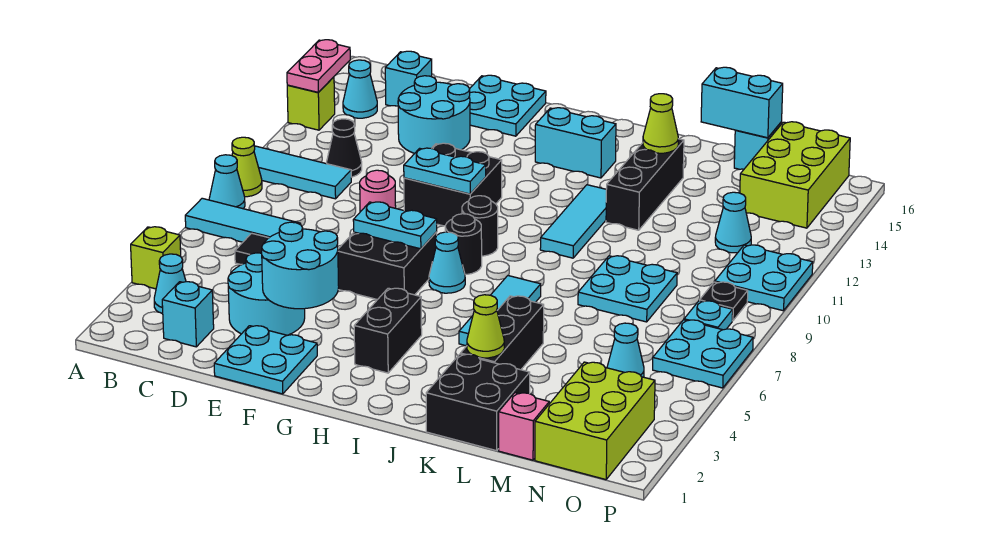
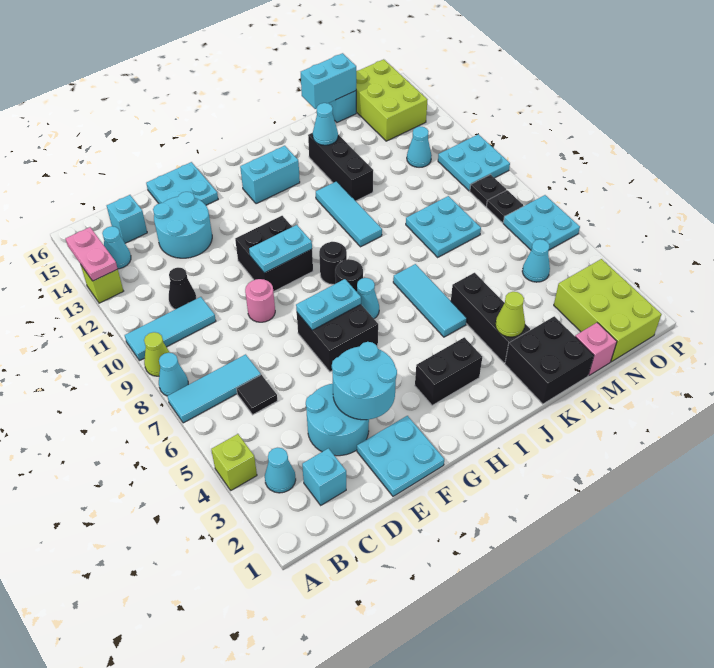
black 1x2 brick [354,288,422,373] -> black 1x2 brick turned to [415,337,482,405]
lime 1x1 cone [643,94,678,153] -> cyan 1x1 cone [313,103,338,145]
cyan 1x1 plate [684,301,733,330] -> black 1x1 plate [486,190,523,223]

